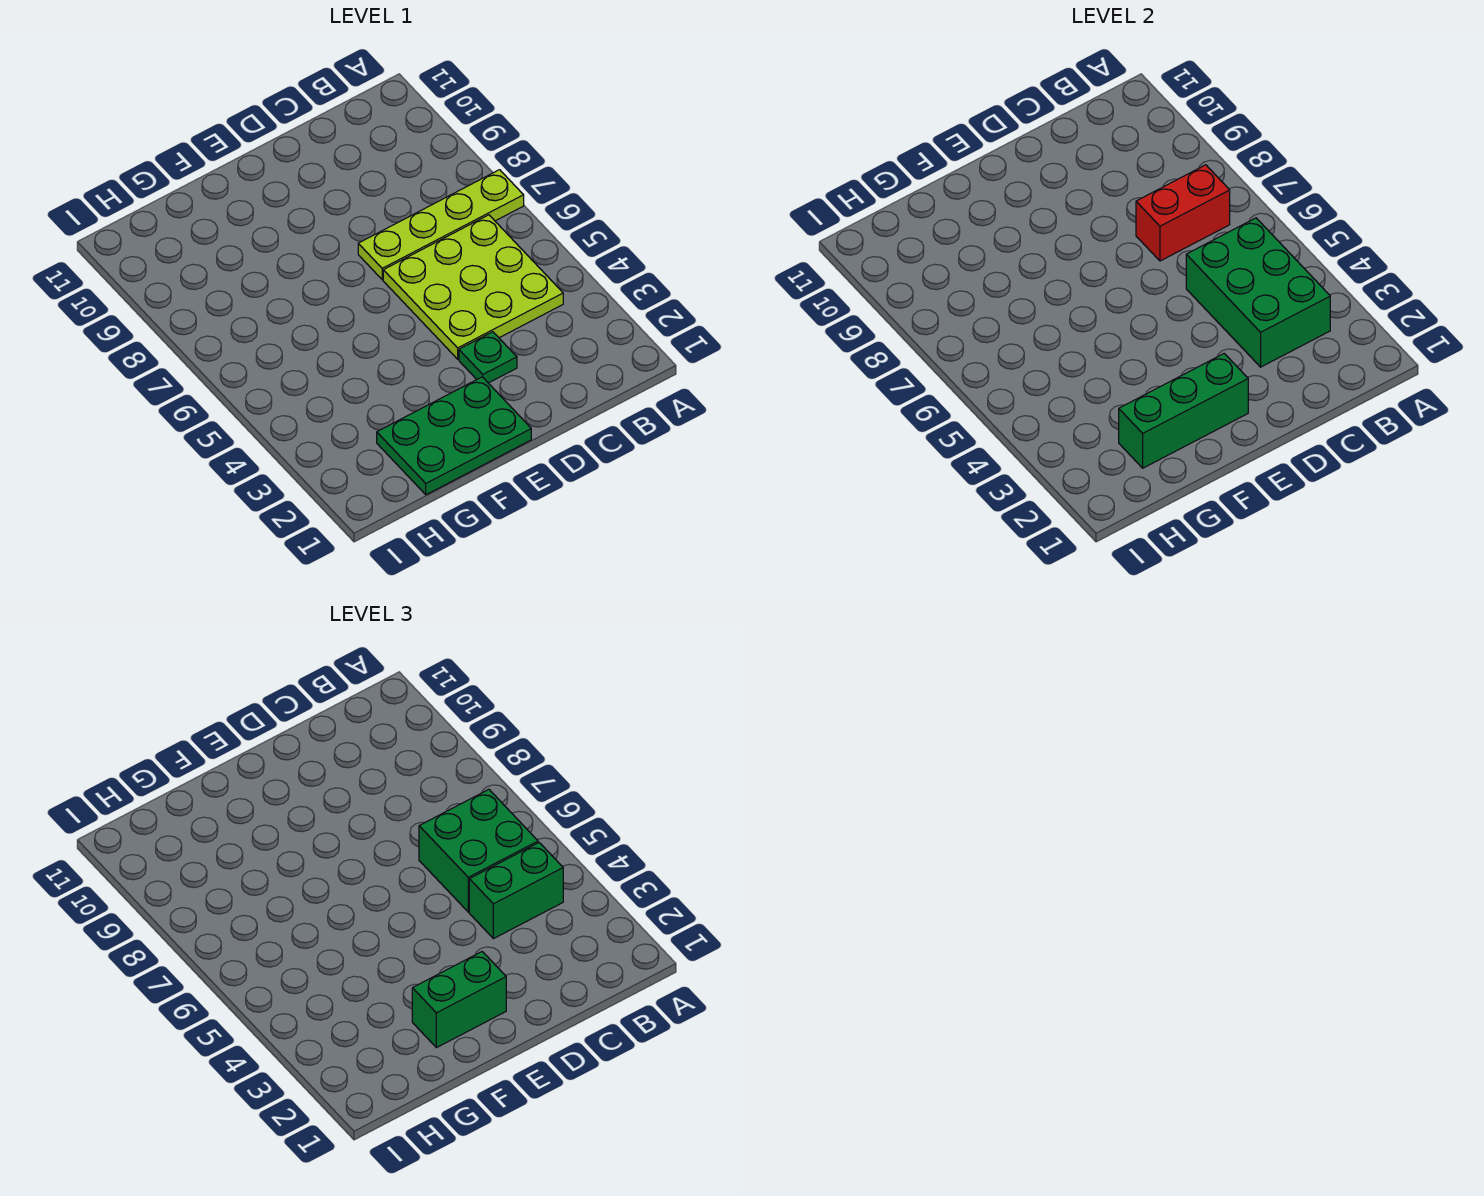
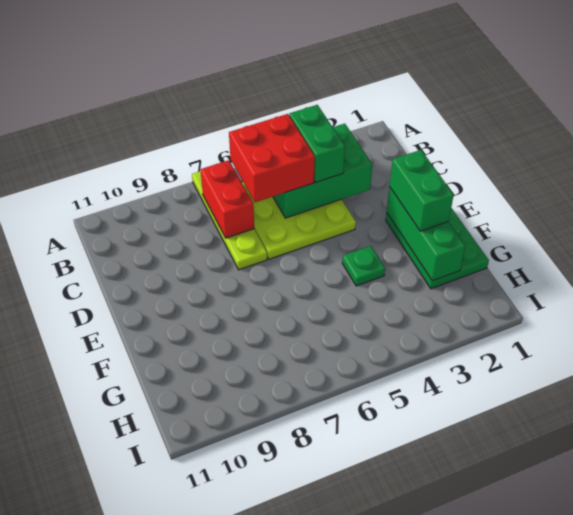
green 2x2 brick [419,789,538,912] -> red 2x2 brick [229,114,315,202]
green 1x1 plate [459,332,517,383] -> green 1x1 plate moved to [342,246,385,286]

